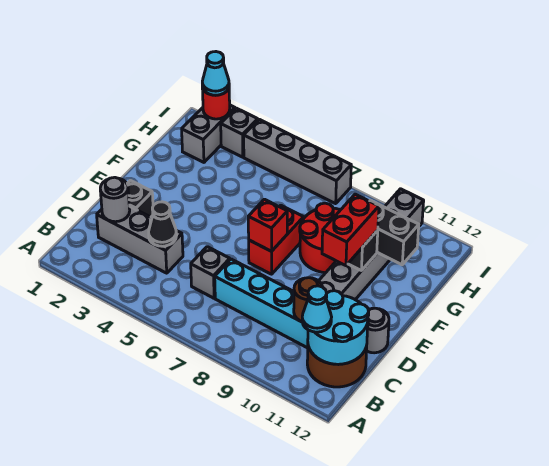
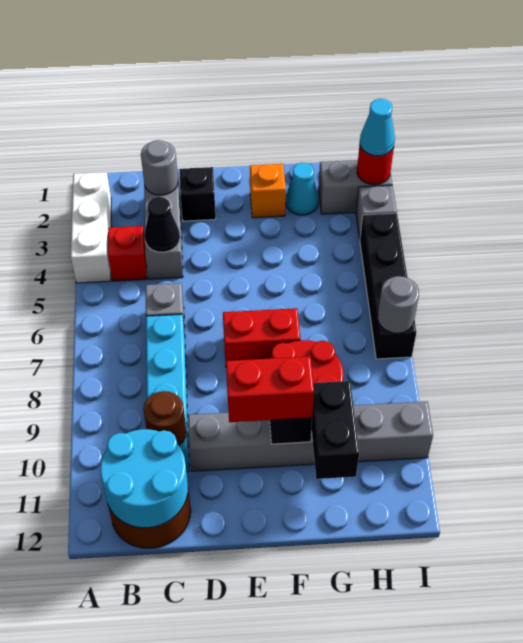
none -> white 1x3 brick [71,172,111,283]
cyan 1x1 cone [302,286,331,332] -> cyan 1x1 cone moved to [286,163,318,215]
grey 1x1 round brick [367,308,389,353] -> grey 1x1 round brick moved to [378,276,419,333]
red 1x1 brick [248,199,287,251] -> red 1x1 brick moved to [108,226,147,281]
none -> orange 1x1 brick [250,164,286,218]
grey 1x4 brick [244,119,351,204] -> black 1x4 brick [360,213,416,359]

